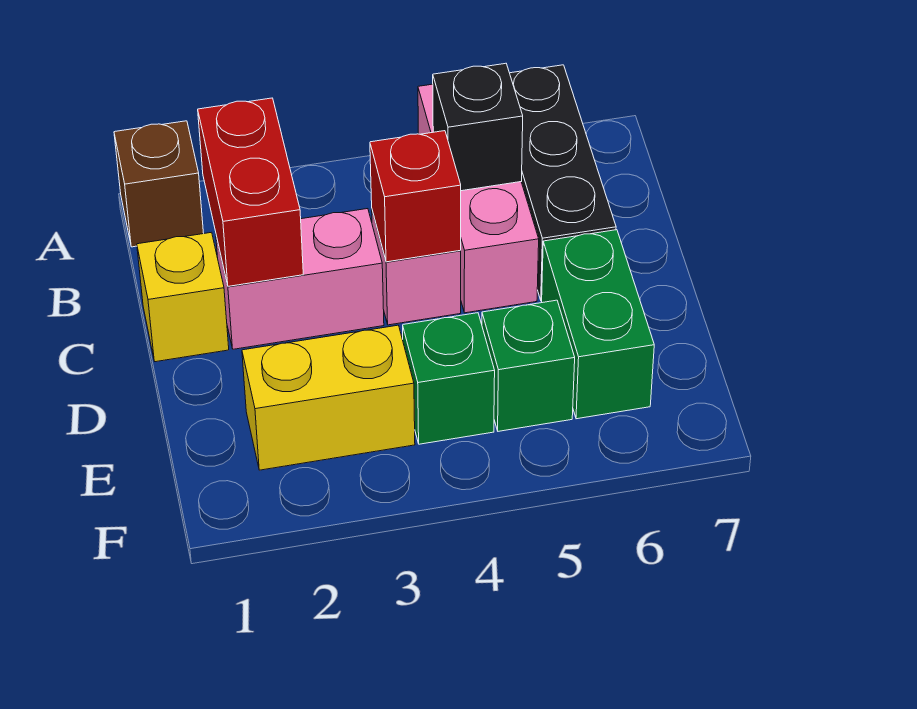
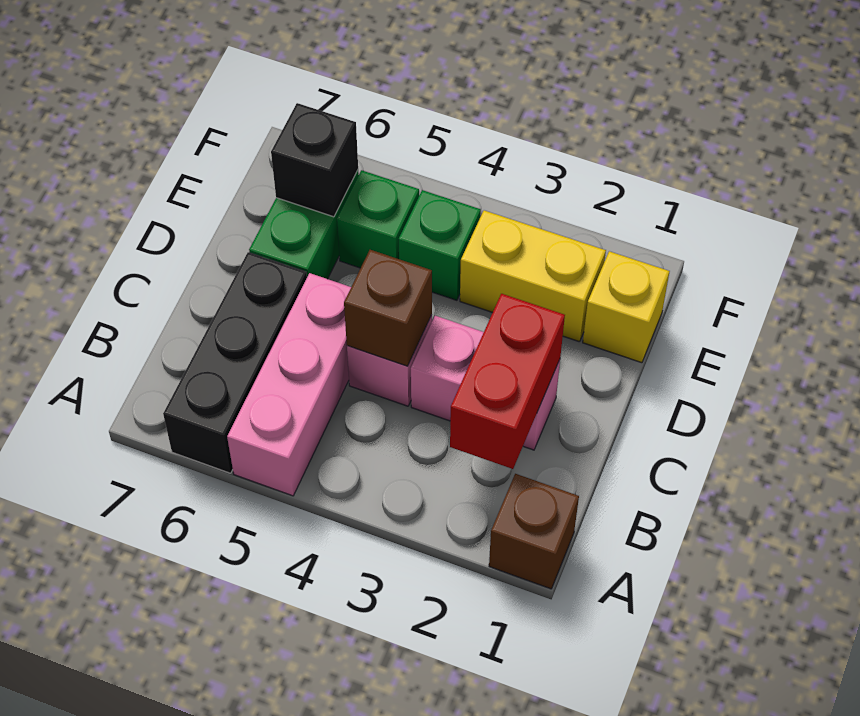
black 1x1 brick [433,63,523,191] -> black 1x1 brick moved to [271,103,358,217]
yellow 1x1 brick [137,232,229,362] -> yellow 1x1 brick moved to [583,251,670,363]
red 1x1 brick [370,131,461,262] -> brown 1x1 brick [344,250,432,366]

